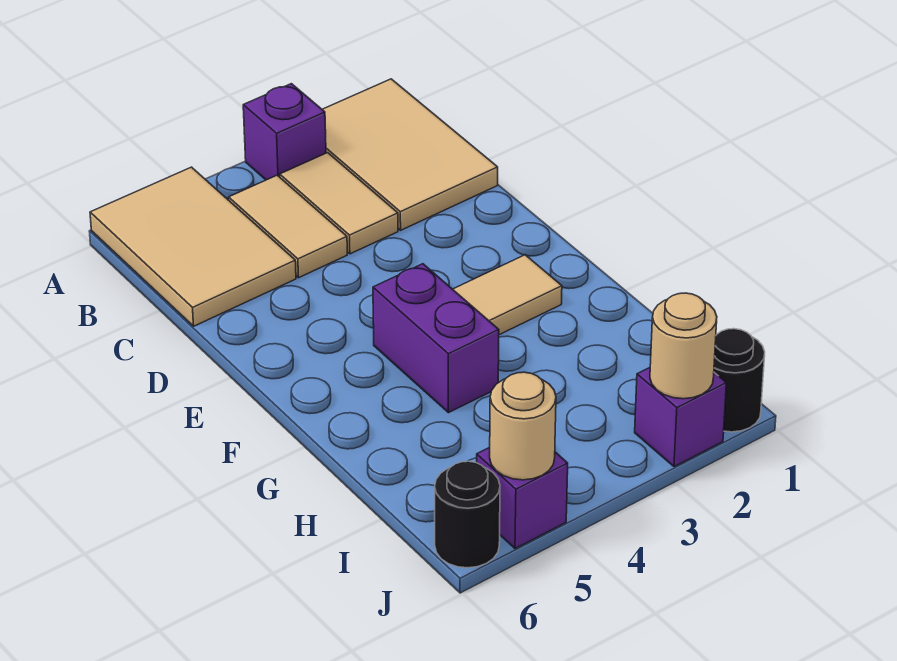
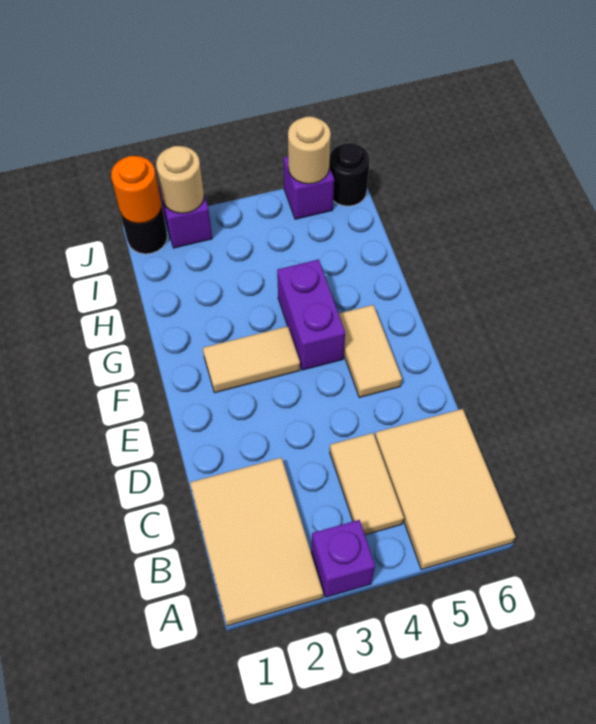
tan 1x2 tile [280,153,398,254] -> tan 1x2 tile moved to [339,305,402,397]
none -> orange 1x1 round brick [111,156,161,223]

